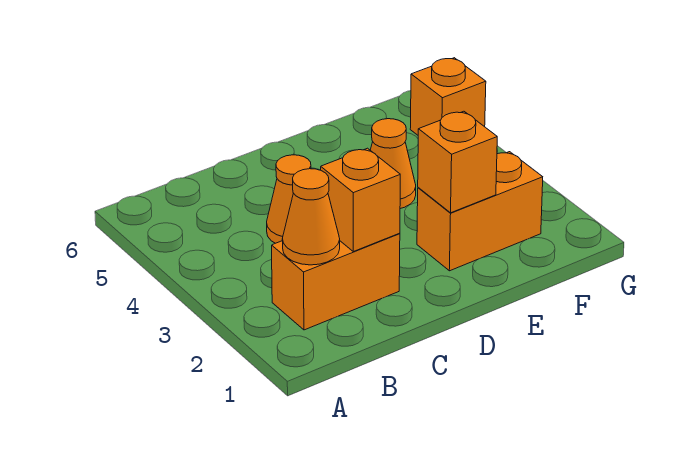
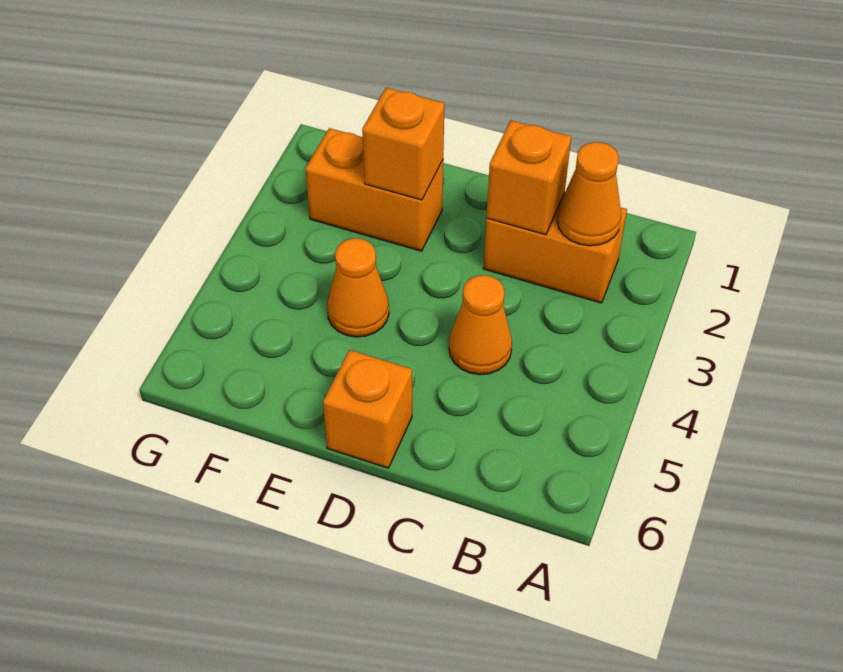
orange 1x1 brick [410,58,486,135] -> orange 1x1 brick moved to [323,350,412,468]

